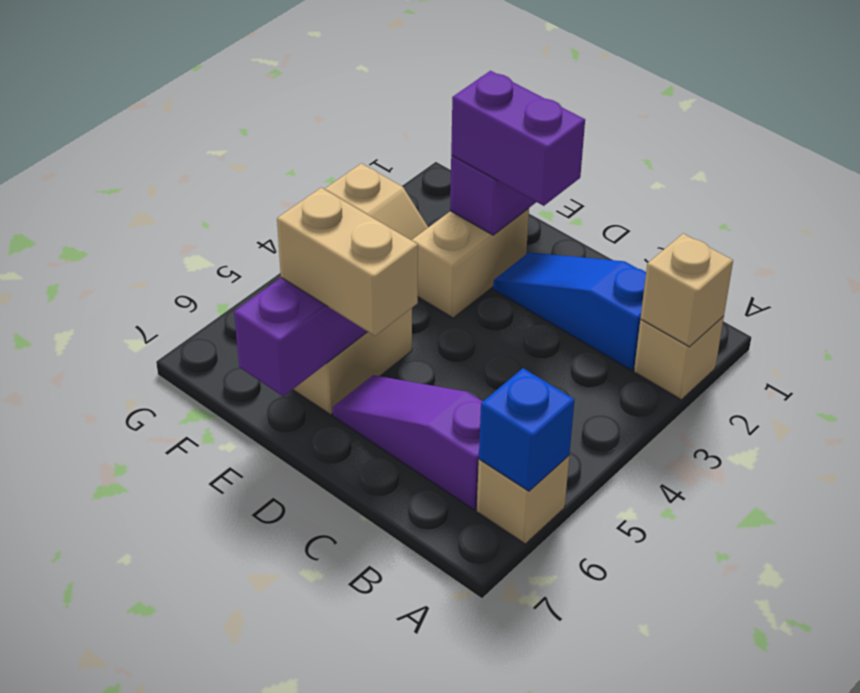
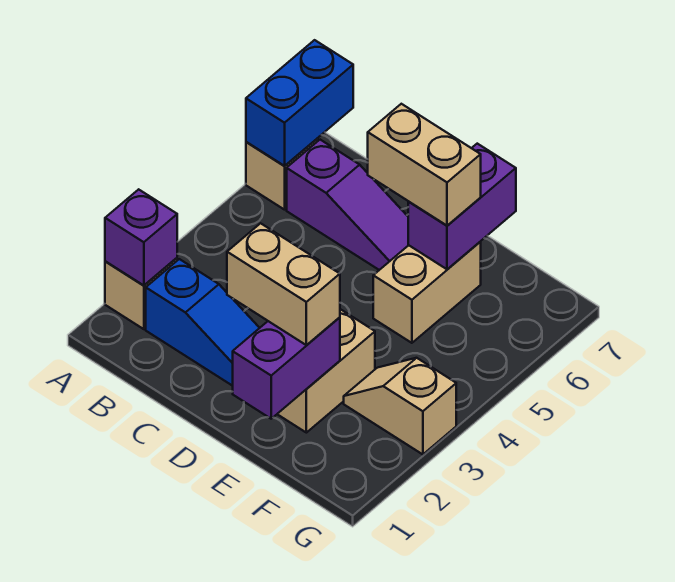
tan 1x1 brick [641,234,733,347] -> purple 1x1 brick [105,189,177,285]
blue 1x1 brick [479,368,574,491] -> blue 1x2 brick [246,40,353,166]
purple 1x2 brick [451,71,585,206] -> tan 1x2 brick [227,223,340,345]

